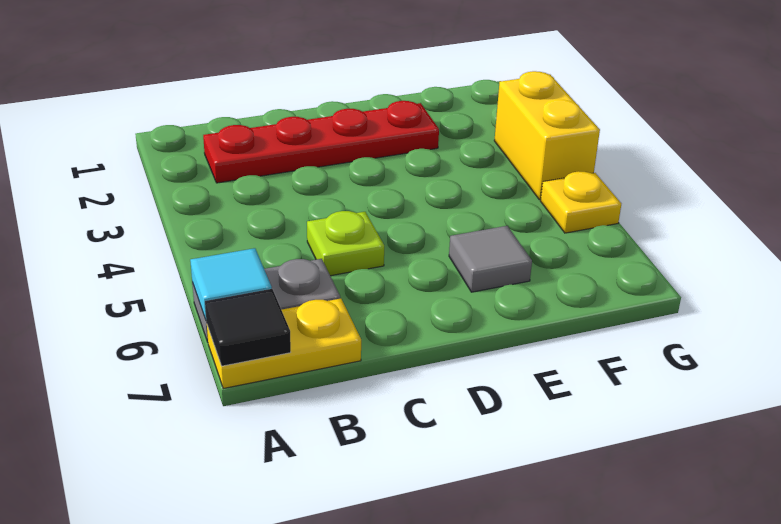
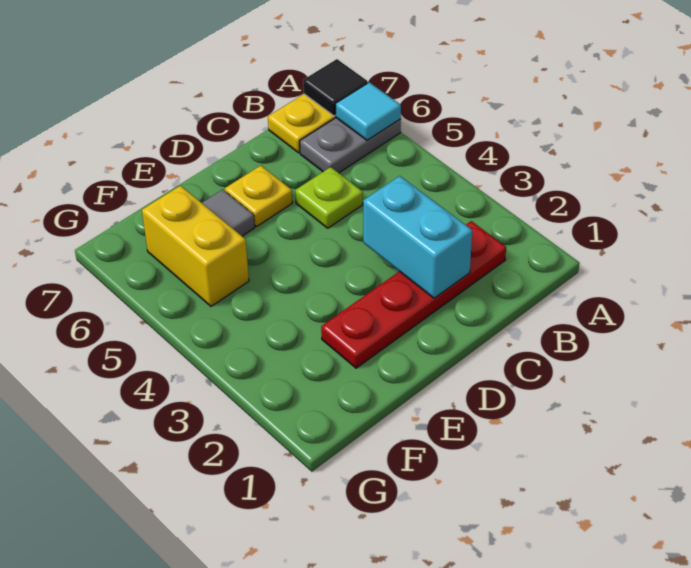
none -> cyan 1x2 brick [363,176,472,298]
yellow 1x2 brick [494,71,600,200] -> yellow 1x2 brick moved to [142,185,249,306]
yellow 1x1 plate [541,171,621,233] -> yellow 1x1 plate moved to [225,165,293,227]

